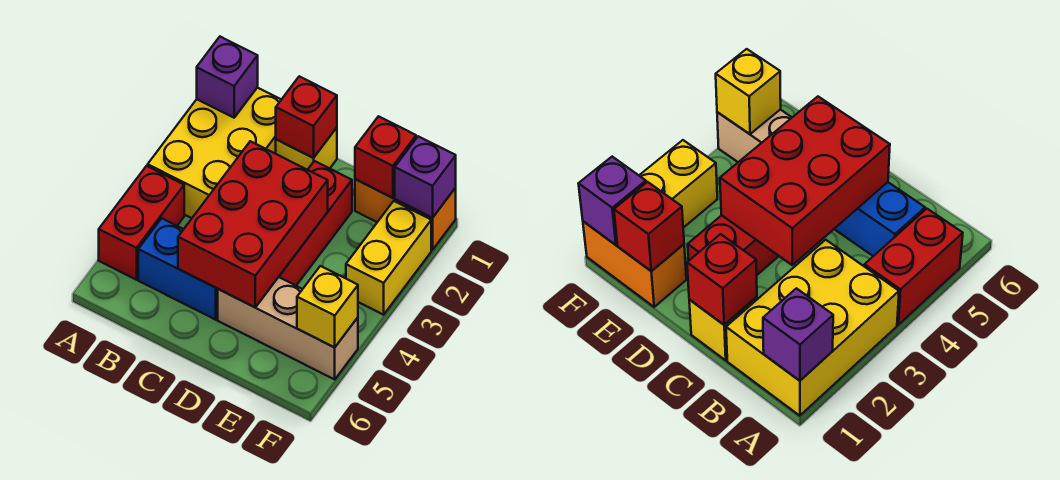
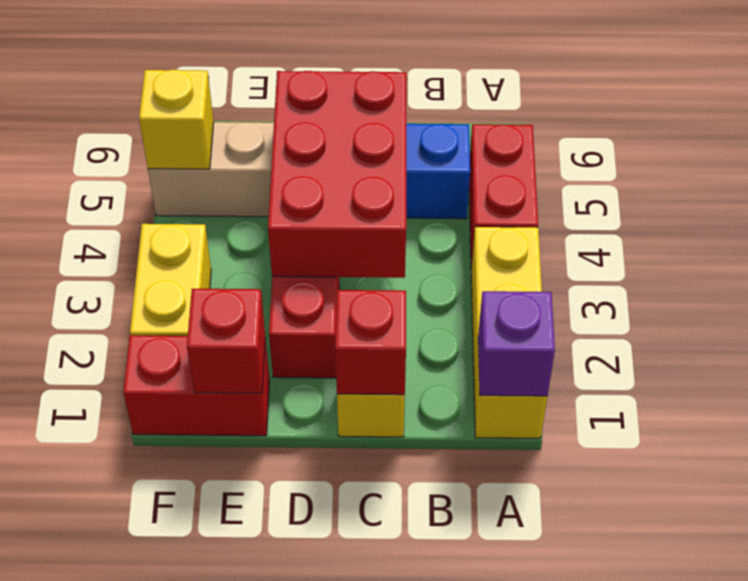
yellow 2x3 brick [148,88,281,218] -> yellow 1x3 brick [471,227,547,438]
orange 1x2 brick [355,179,456,250] -> red 1x2 brick [123,335,270,436]
purple 1x1 brick [395,136,456,218] -> none

